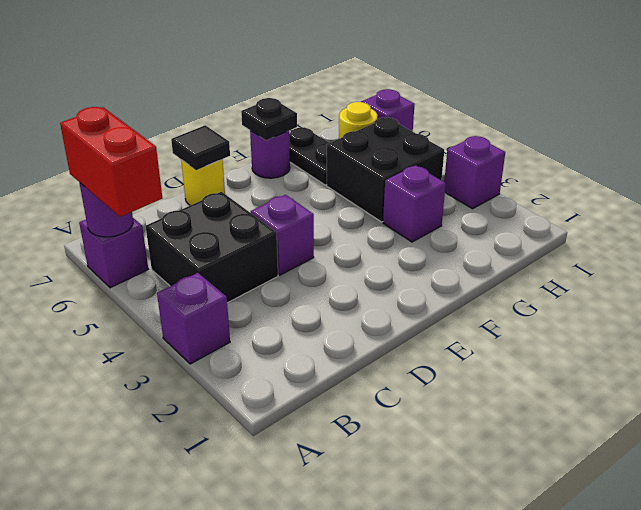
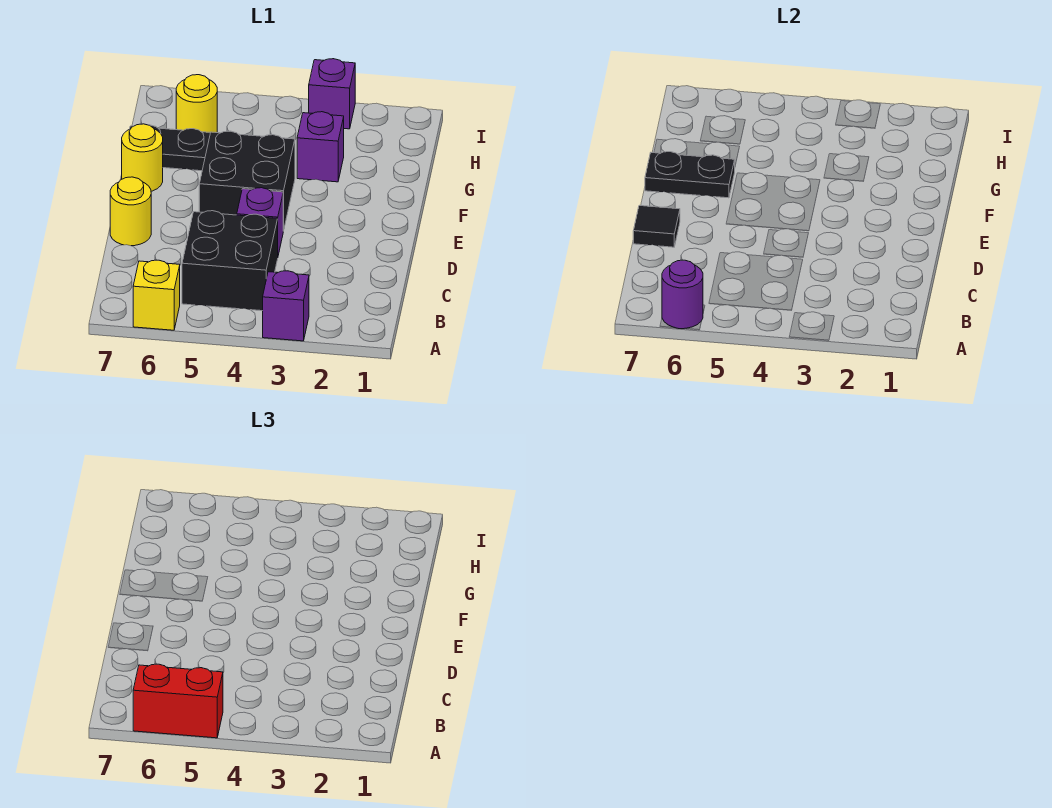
purple 1x1 brick [79,218,148,288] -> yellow 1x1 brick [133,260,180,330]
purple 1x1 round brick [250,130,290,178] -> yellow 1x1 round brick [122,124,163,191]
black 1x1 plate [241,98,297,140] -> black 1x2 plate [645,152,735,198]
black 2x2 brick [327,117,444,222] -> black 2x2 brick moved to [199,131,295,231]
purple 1x1 brick [361,89,415,131] -> none

